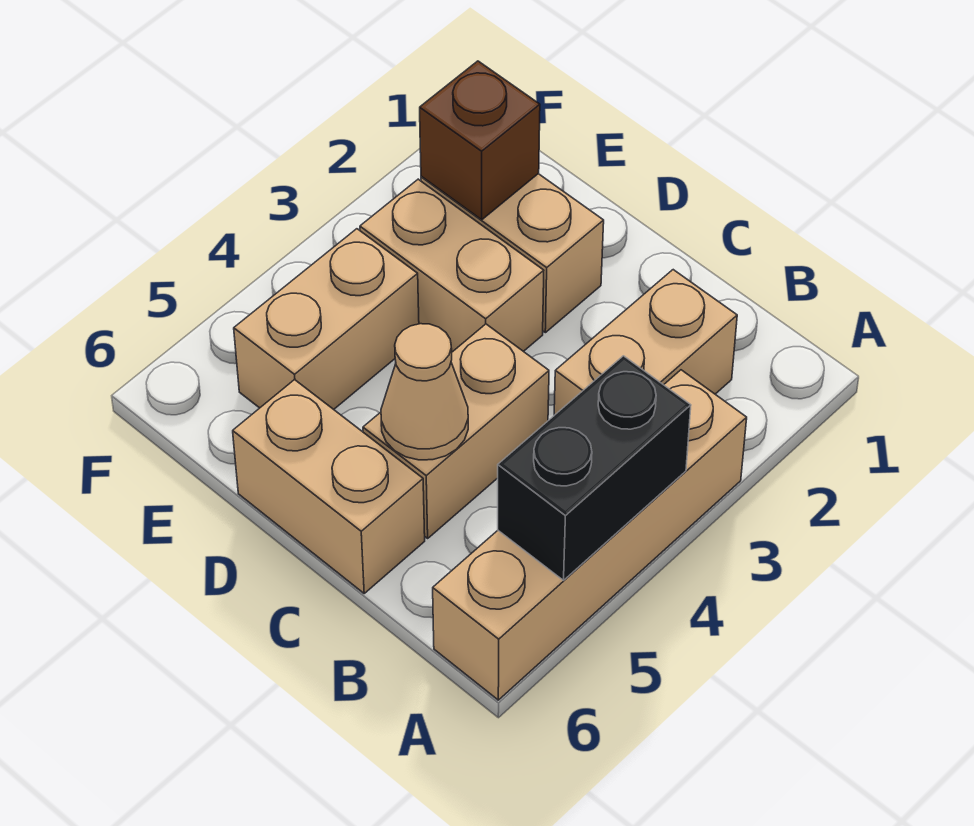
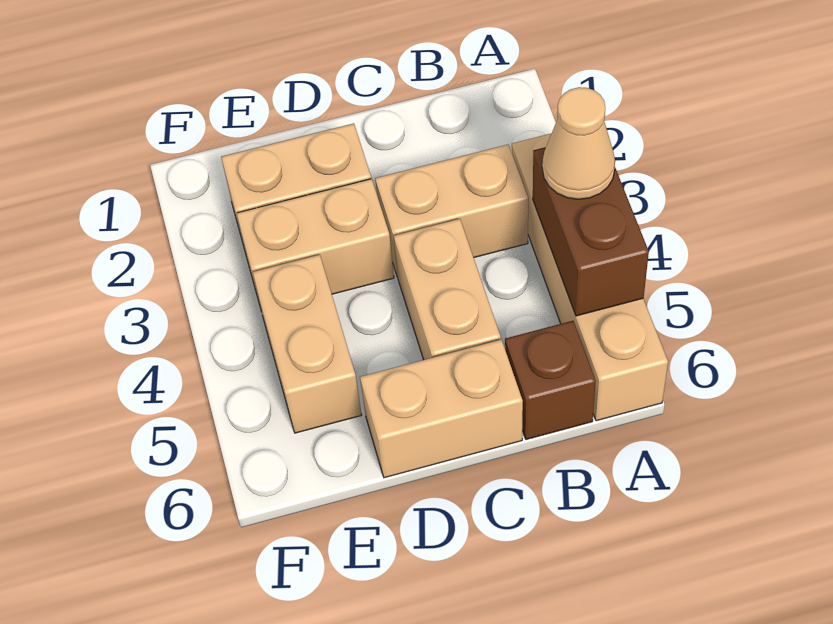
black 1x2 brick [498,356,691,580] -> brown 1x2 brick [533,147,649,316]
tan 1x2 brick [554,270,737,415] -> tan 1x2 brick turned to [375,145,528,277]
tan 1x1 cone [381,324,468,460] -> tan 1x1 cone moved to [542,87,615,199]
brown 1x1 brick [420,61,540,220] -> brown 1x1 brick moved to [505,321,596,440]

